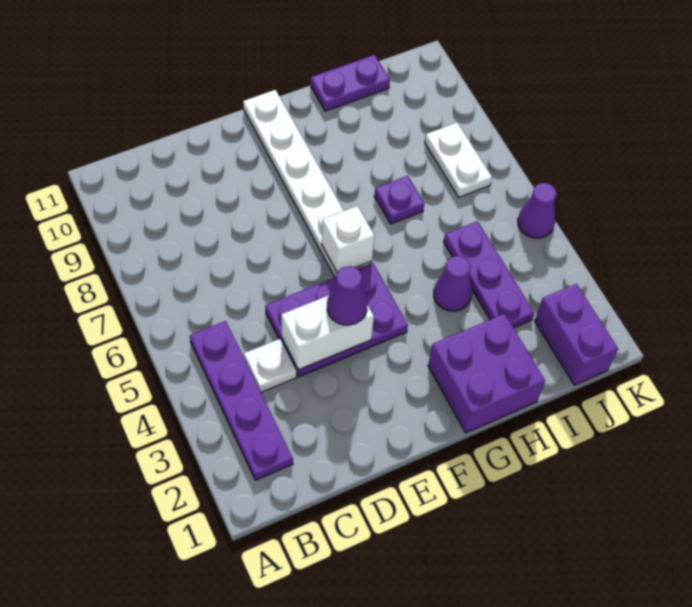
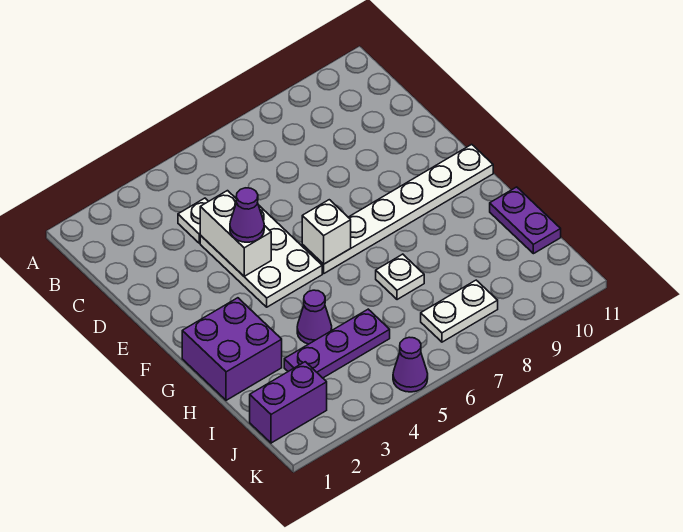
purple 1x4 plate [190,321,293,480] -> none
purple 2x3 plate [265,263,408,377] -> white 2x3 plate [200,206,322,307]
purple 1x1 plate [375,176,424,224] -> white 1x1 plate [376,254,424,300]

